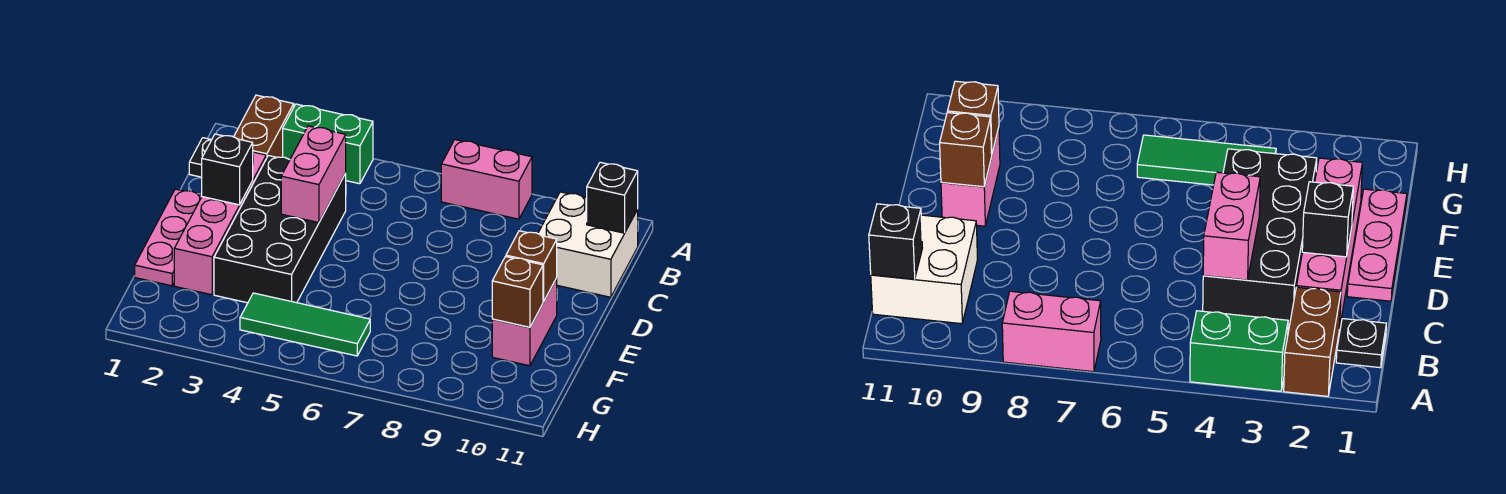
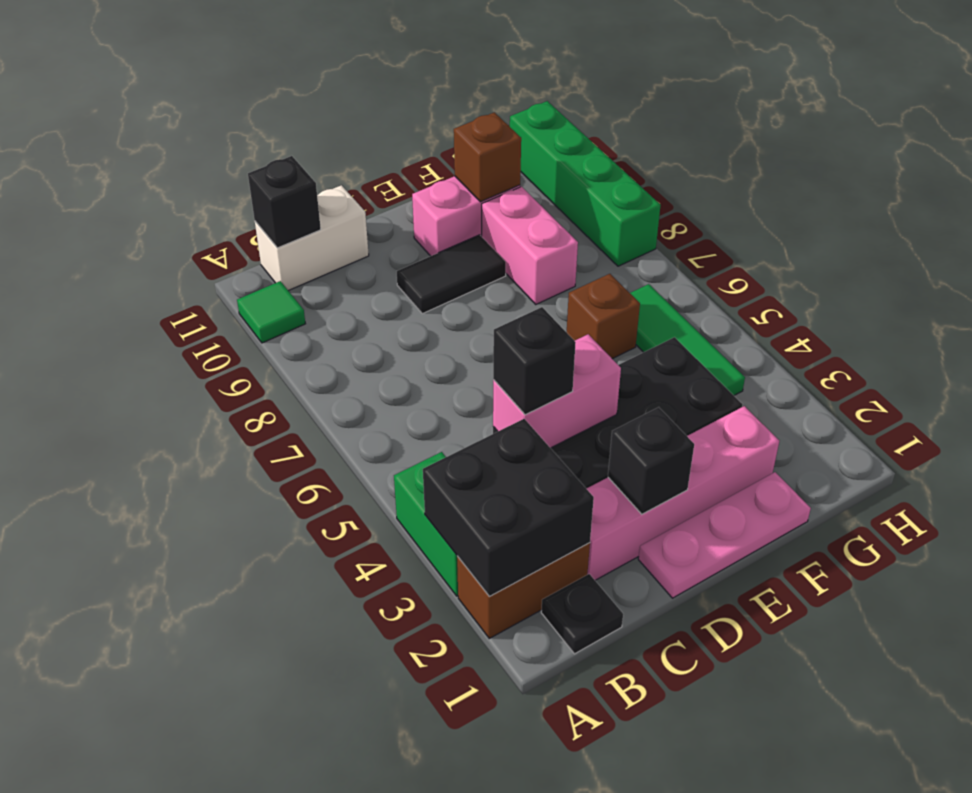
none -> black 2x2 brick [423,419,594,596]
pink 1x2 brick [441,140,532,219] -> pink 1x2 brick moved to [482,187,578,304]
none -> green 1x1 tile [237,281,305,343]
white 2x2 brick [538,192,638,297] -> white 1x2 brick [255,185,369,291]
none -> black 1x1 brick [493,307,576,415]
none -> black 1x2 tile [397,235,506,314]
brown 1x1 brick [506,231,557,302] -> brown 1x1 brick moved to [567,274,640,359]
none -> green 1x4 brick [510,101,661,266]

